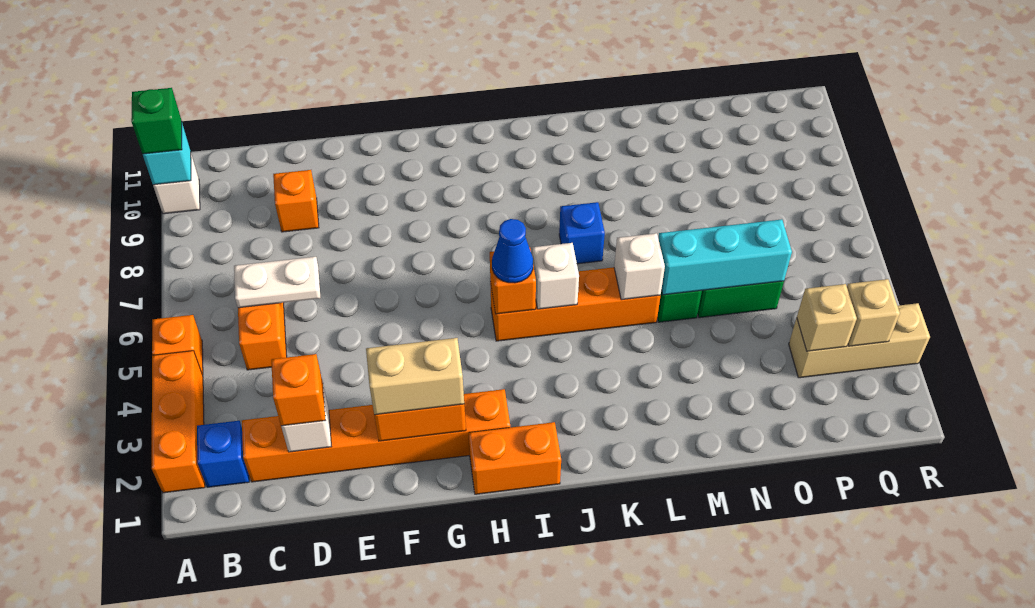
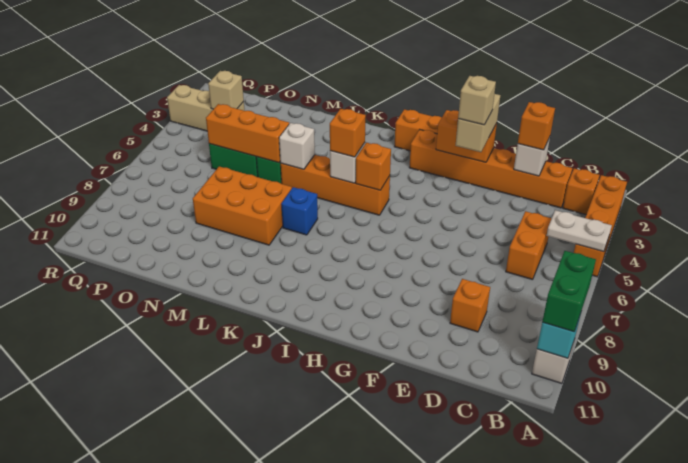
green 1x1 brick [131,88,182,154] -> green 1x2 brick [542,251,596,332]
blue 1x1 brick [197,421,249,487] -> orange 1x1 brick [563,168,599,214]
white 1x2 plate [234,257,321,308] -> white 1x2 plate moved to [547,210,612,252]
tan 1x2 brick [366,338,464,415] -> tan 1x2 brick turned to [455,94,500,152]
blue 1x1 cone [492,219,533,283] -> none
none -> orange 1x1 brick [330,109,366,157]
none -> orange 2x3 brick [193,167,292,245]
cyan 1x3 brick [658,219,792,295] -> orange 1x3 brick [206,104,289,163]
tan 1x1 brick [847,279,900,346] -> tan 1x1 brick moved to [458,76,496,125]

